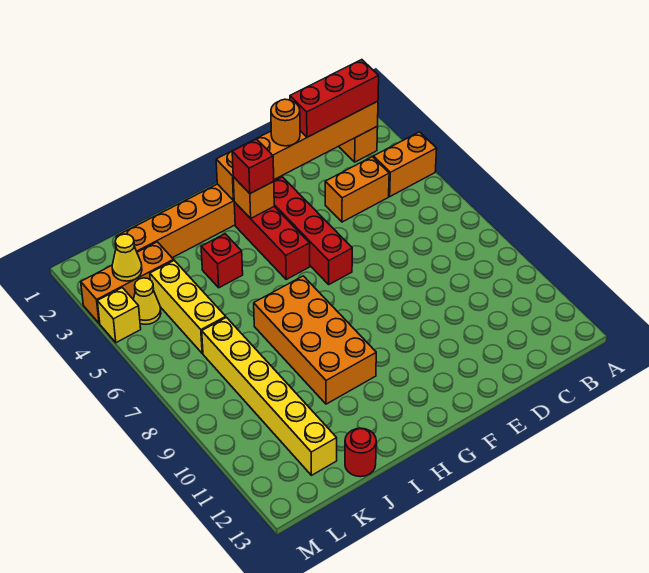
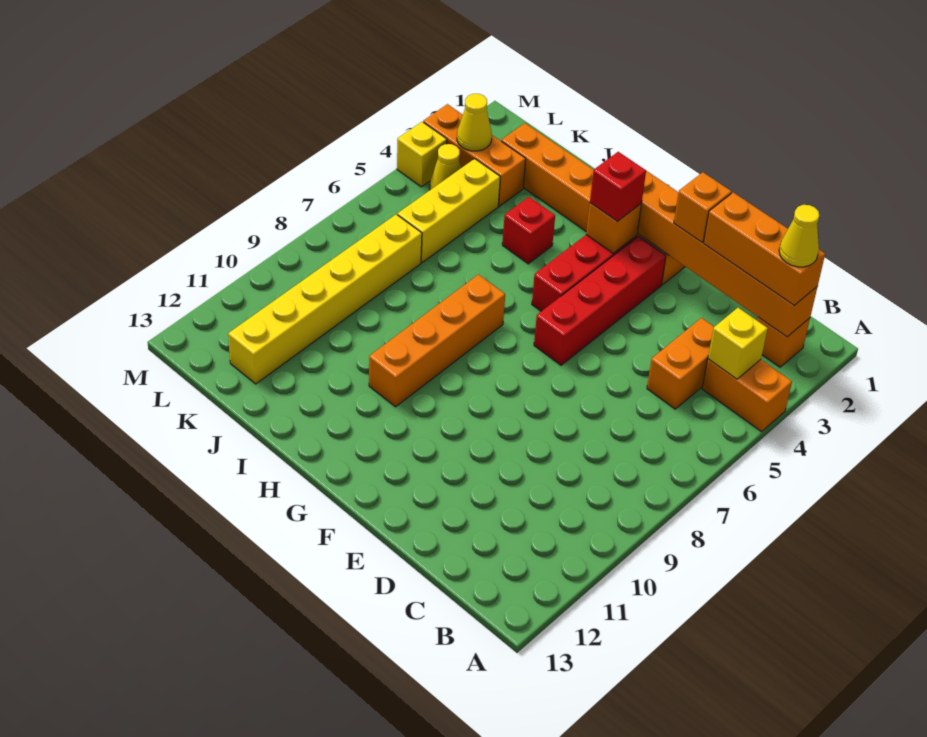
red 1x3 brick [290,60,379,137] -> orange 1x3 brick [703,192,825,305]
none -> yellow 1x1 cone [779,205,819,267]
none -> yellow 1x1 brick [708,308,768,379]
orange 1x2 brick [325,157,389,222] -> orange 1x2 brick turned to [647,318,714,409]
orange 1x1 round brick [271,99,300,146] -> orange 1x1 brick [674,172,732,242]
orange 2x4 brick [254,276,376,404] -> orange 1x4 brick [369,275,505,407]
red 1x1 round brick [345,428,376,477] -> none

